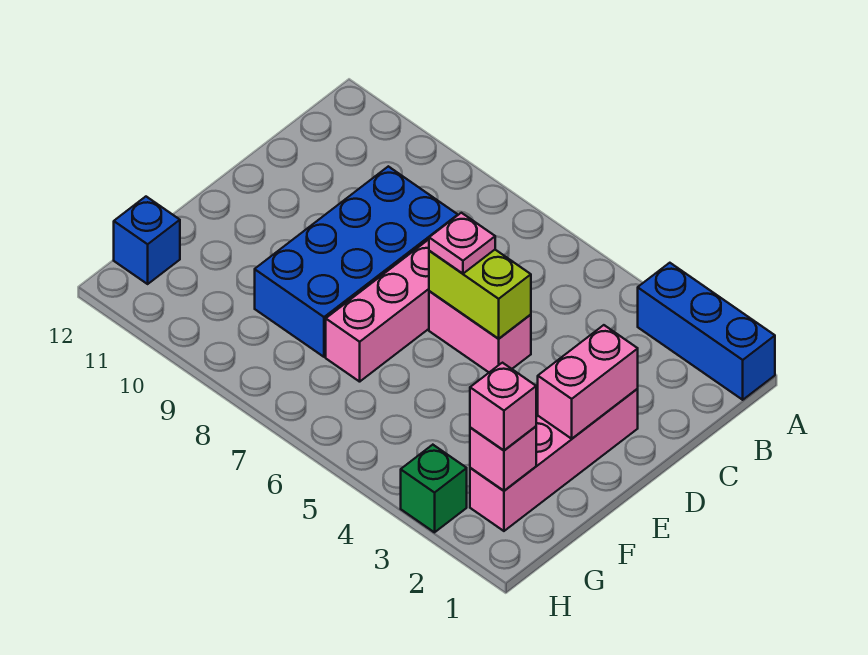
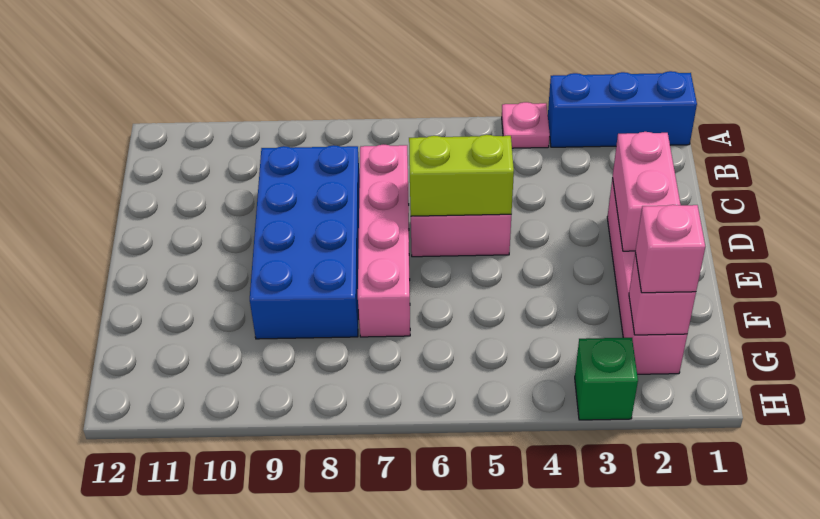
pink 1x1 plate [429,213,495,274] -> pink 1x1 plate moved to [502,102,550,148]
blue 1x1 brick [114,197,180,284] -> none

